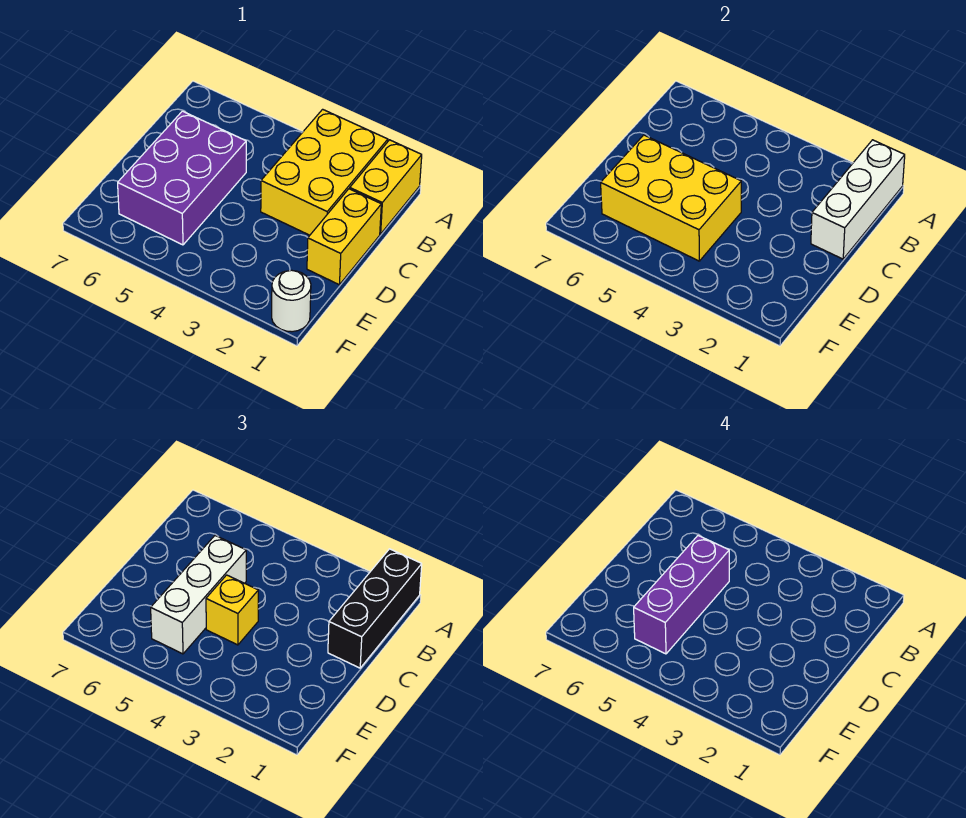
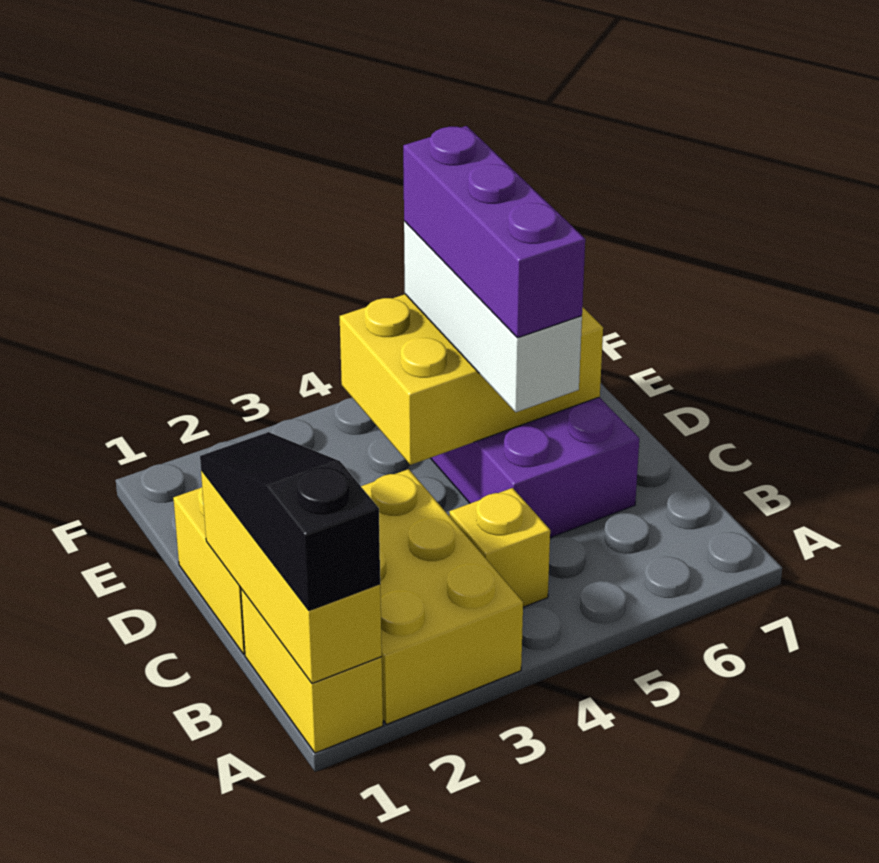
white 1x3 brick [811,140,905,259] -> yellow 1x3 brick [201,470,382,684]
black 1x3 brick [328,549,422,668] -> black 1x3 slope [200,432,380,610]
yellow 1x1 brick [206,575,258,645] -> yellow 1x1 brick moved to [449,488,550,607]
white 1x1 round brick [272,270,311,332] -> none

